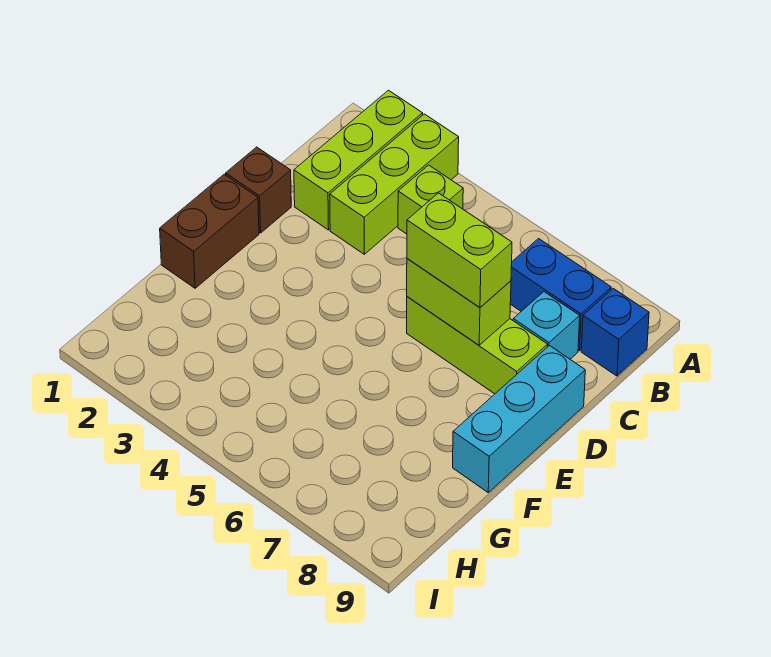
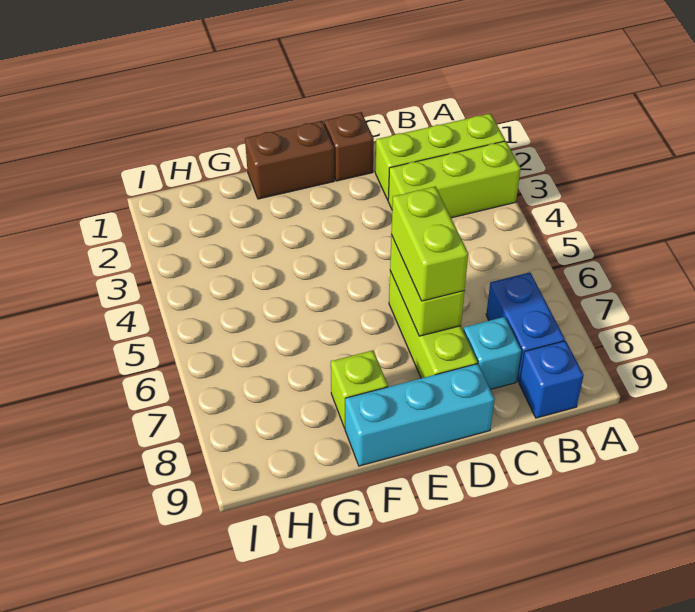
lime 1x1 brick [398,165,463,234] -> lime 1x1 brick moved to [331,350,388,428]

